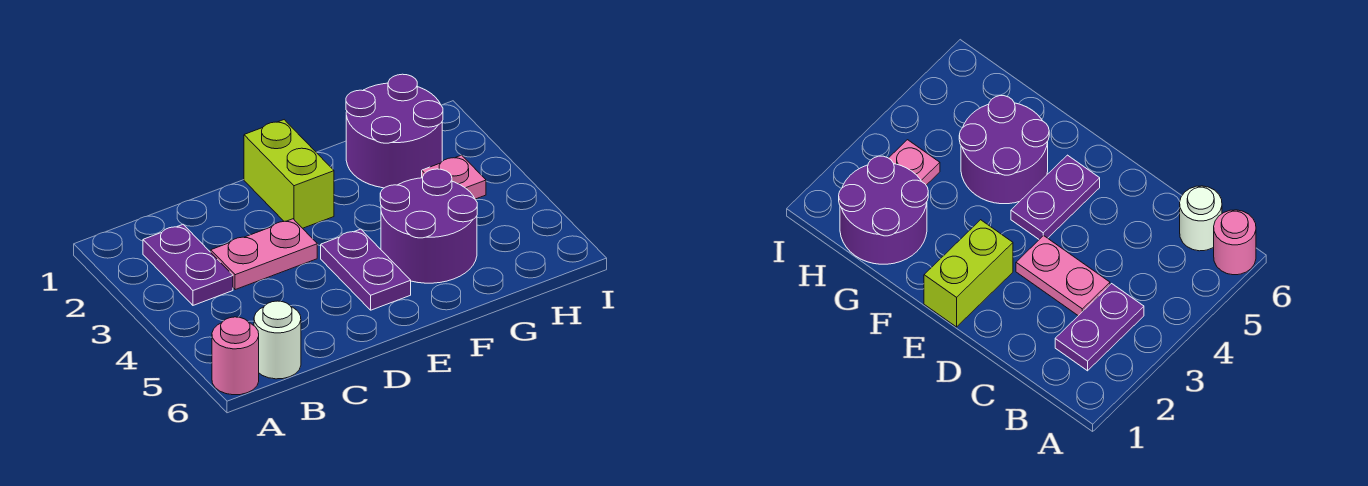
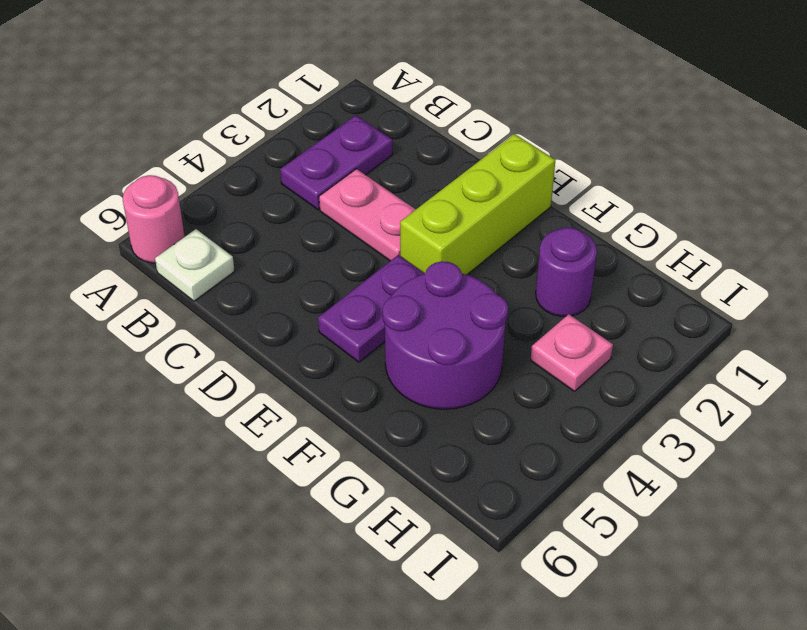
white 1x1 round brick [254,301,301,379] -> white 1x1 plate [155,229,235,301]
lime 1x2 brick [244,120,334,228] -> lime 1x3 brick [400,134,555,275]
purple 2x2 round brick [346,74,443,188] -> purple 1x1 round brick [536,227,597,317]

